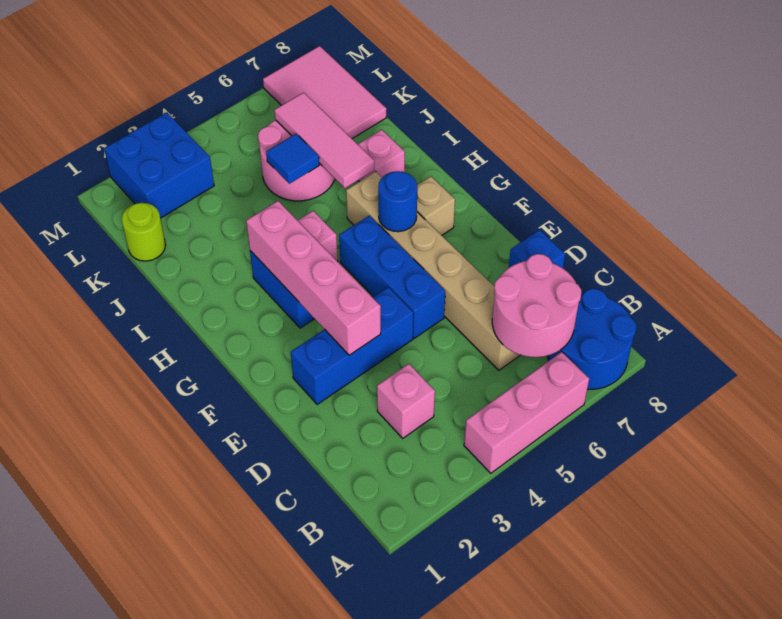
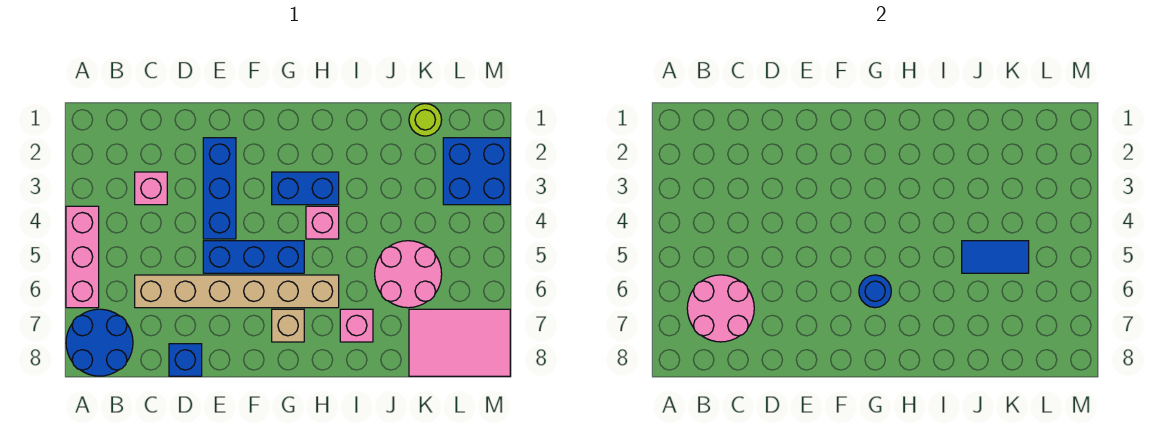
pink 1x4 brick [246,201,381,355] -> none
pink 1x3 tile [274,92,374,188] -> none
blue 1x1 tile [266,134,319,184] -> blue 1x2 tile [962,241,1029,273]

